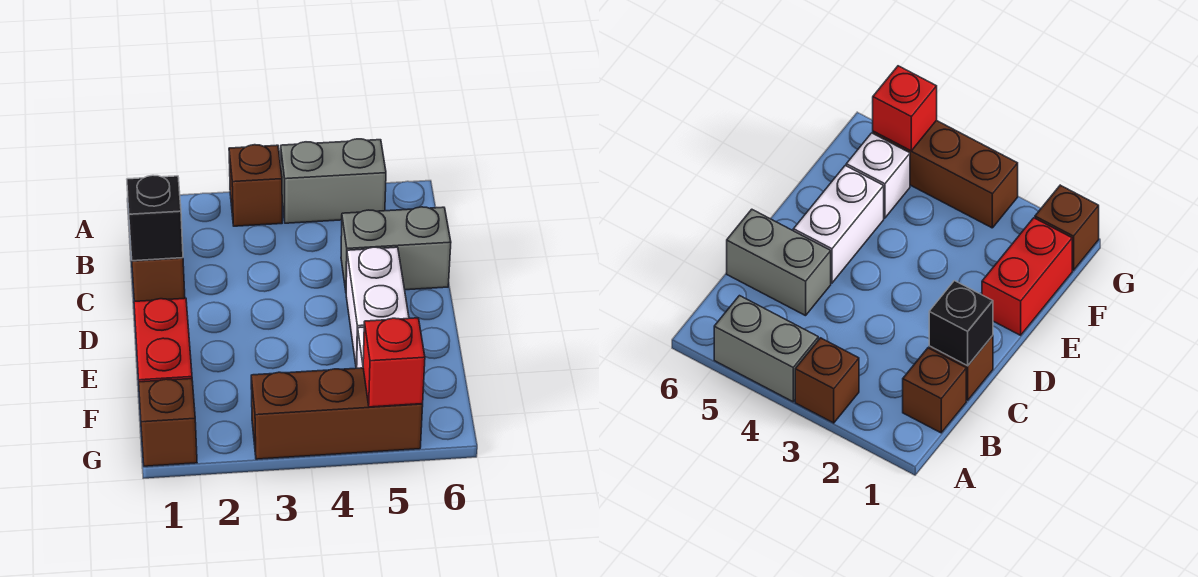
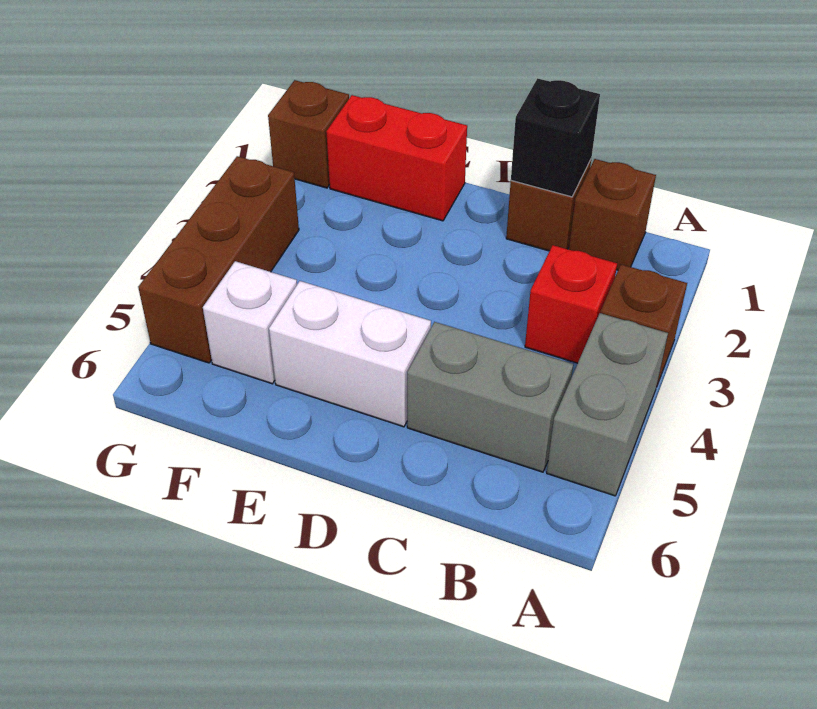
grey 1x2 brick [341,207,451,290] -> grey 1x2 brick turned to [407,322,573,472]
red 1x1 brick [363,318,425,407] -> red 1x1 brick moved to [525,245,617,363]

